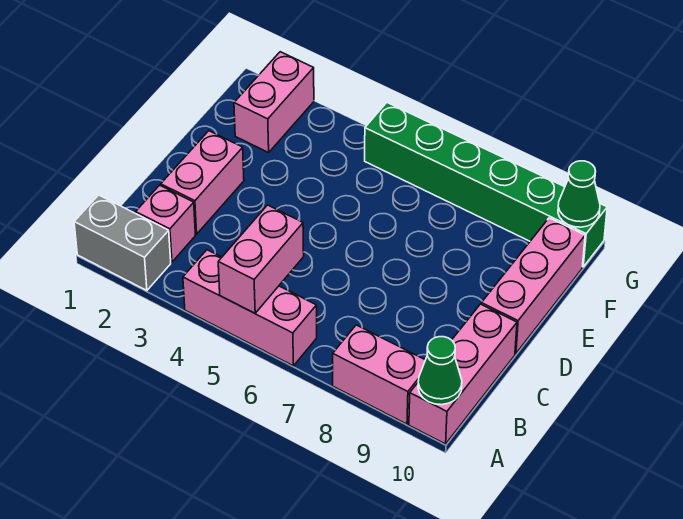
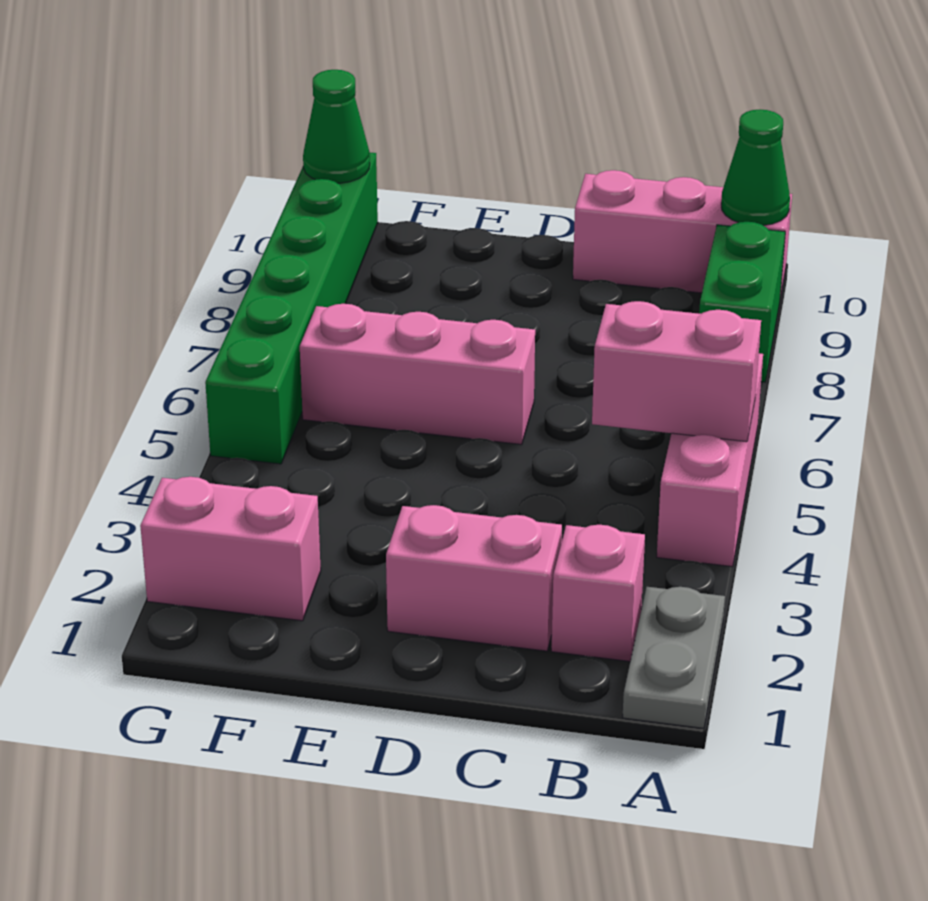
grey 1x2 brick [74,195,171,291] -> grey 1x2 plate [623,587,725,728]
pink 1x2 brick [333,325,425,424] -> green 1x2 brick [699,222,785,382]
pink 1x3 brick [481,218,585,354] -> pink 1x3 brick moved to [300,304,535,445]

